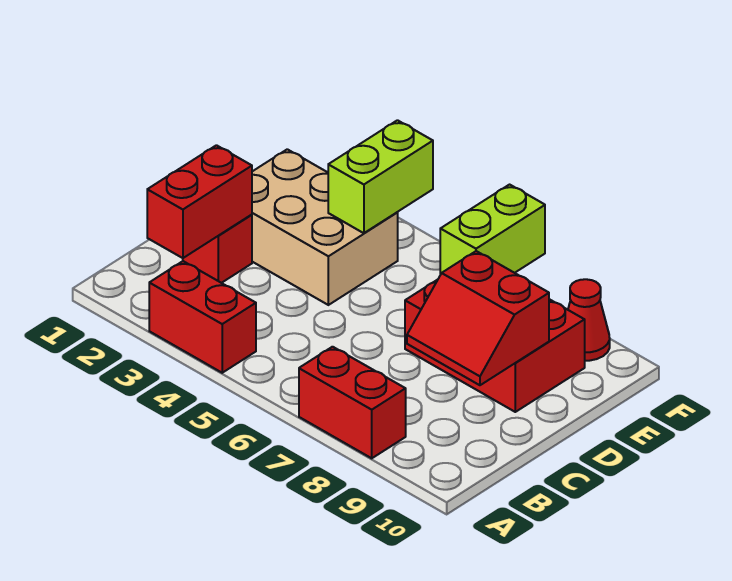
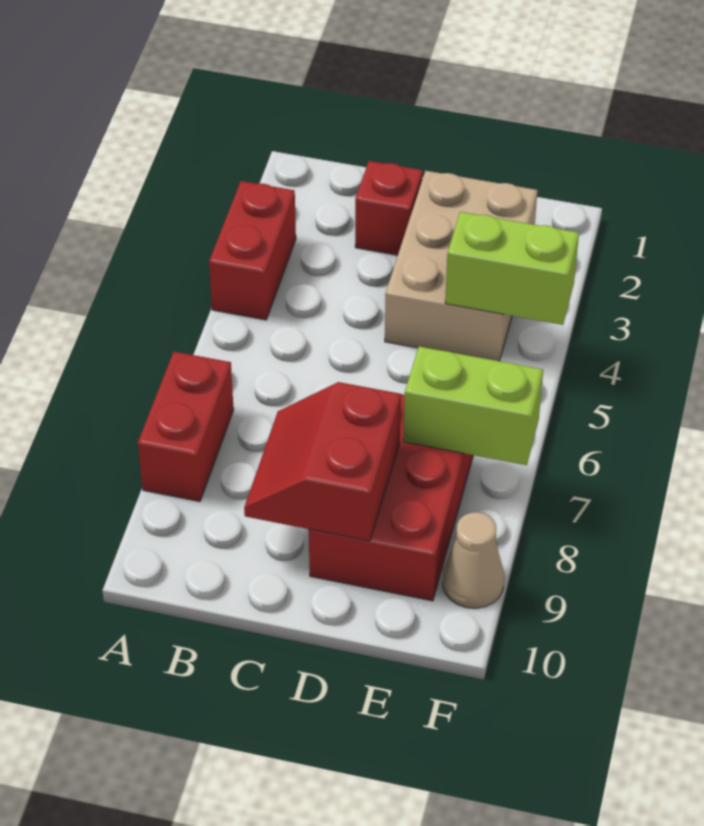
red 1x2 brick [147,145,252,258] -> none
red 1x1 cone [568,279,610,361] -> tan 1x1 cone [442,512,504,608]

